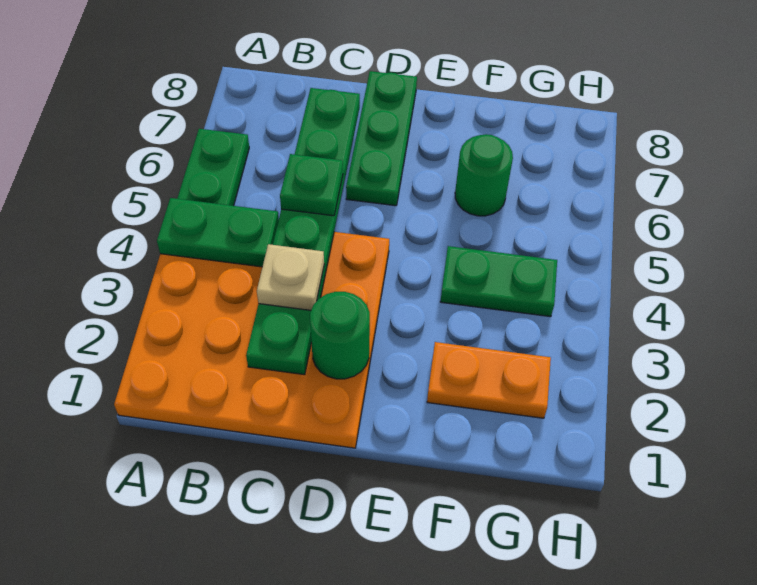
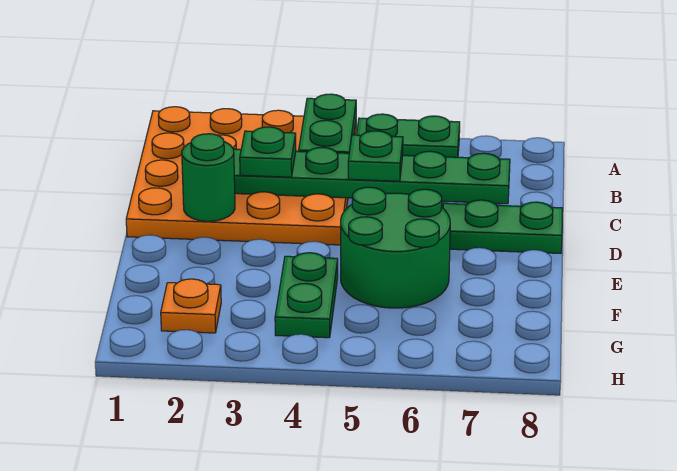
tan 1x1 plate [257,244,324,310] -> green 1x1 plate [240,127,296,177]
orange 1x2 plate [427,342,551,418] -> orange 1x1 plate [161,279,221,333]
green 1x1 round brick [455,134,513,216] -> green 2x2 round brick [341,187,450,308]

